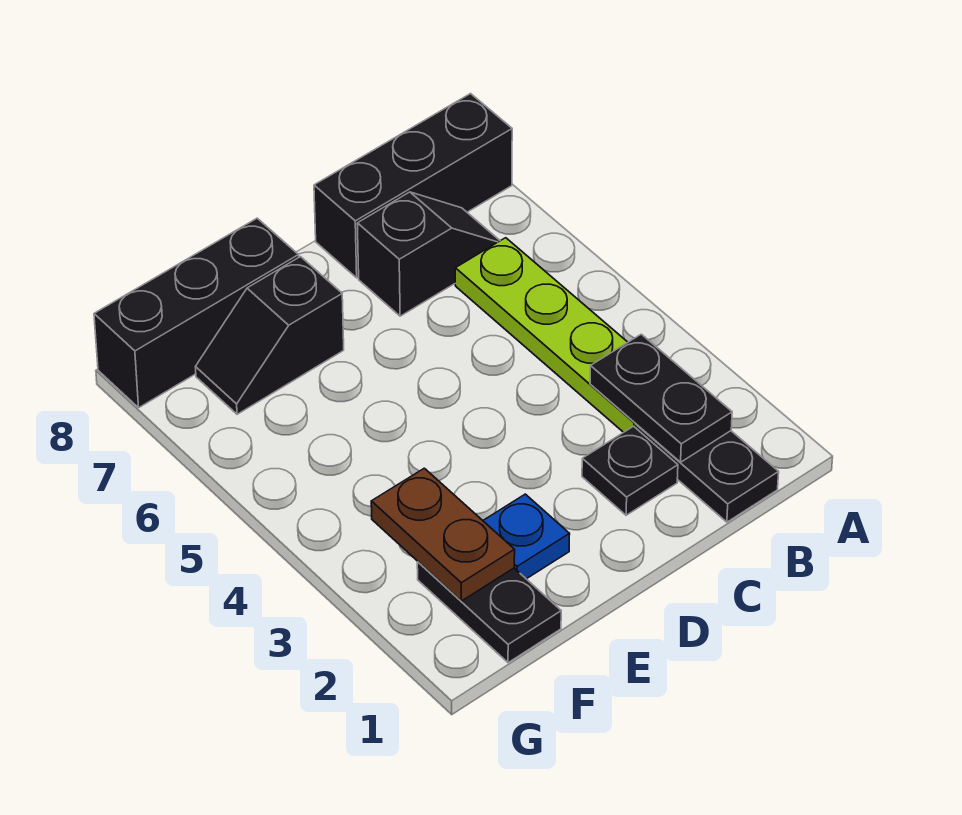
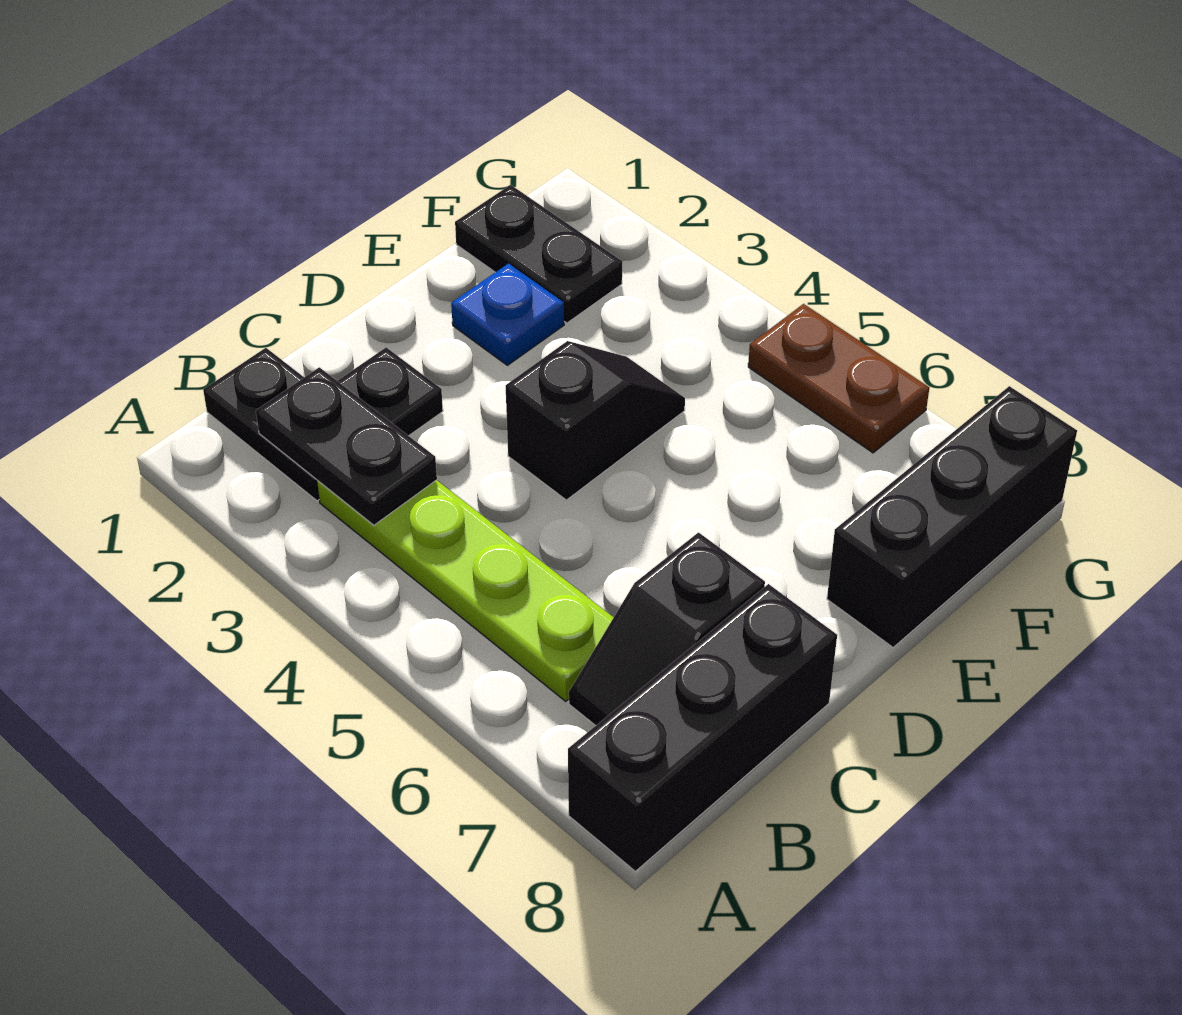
black 1x2 slope [196,257,344,414] -> black 1x2 slope moved to [506,341,685,500]
brown 1x2 plate [371,468,515,601] -> brown 1x2 plate moved to [748,304,929,453]

